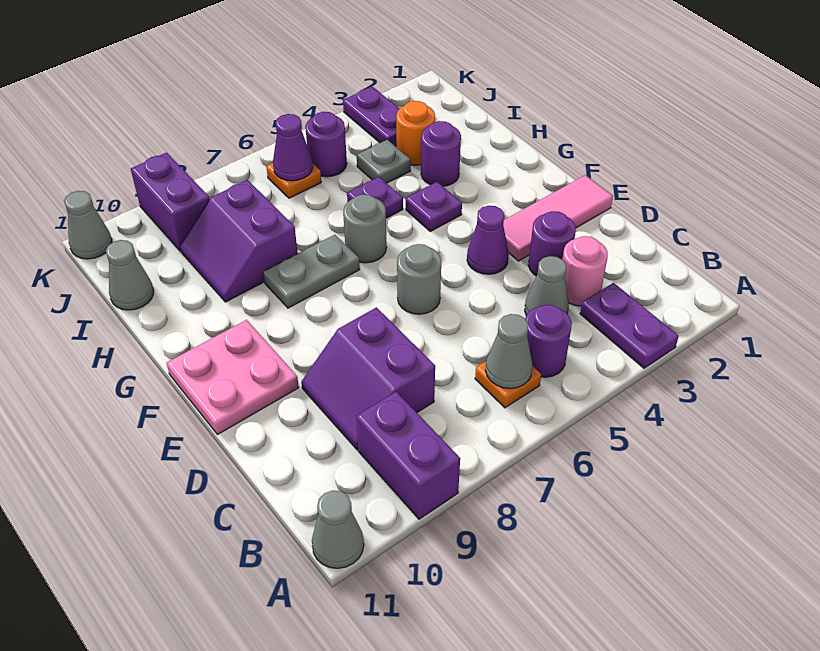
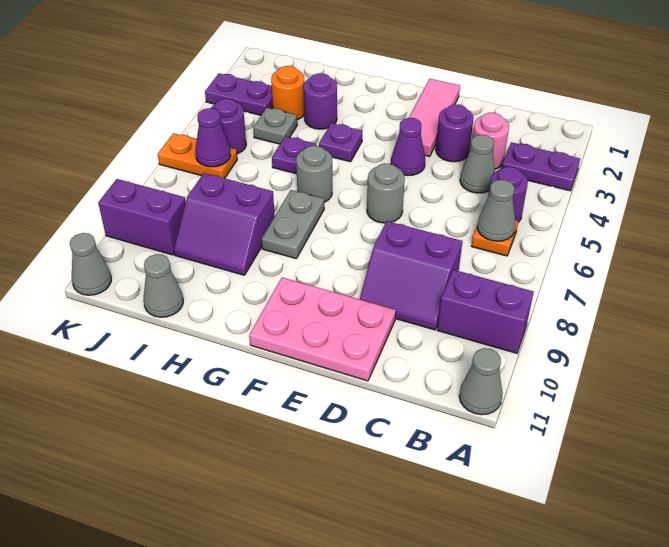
pink 2x2 plate [166,320,299,435] -> pink 2x3 plate [249,278,396,381]
orange 1x1 plate [266,163,321,198] -> orange 1x2 plate [158,133,237,178]

